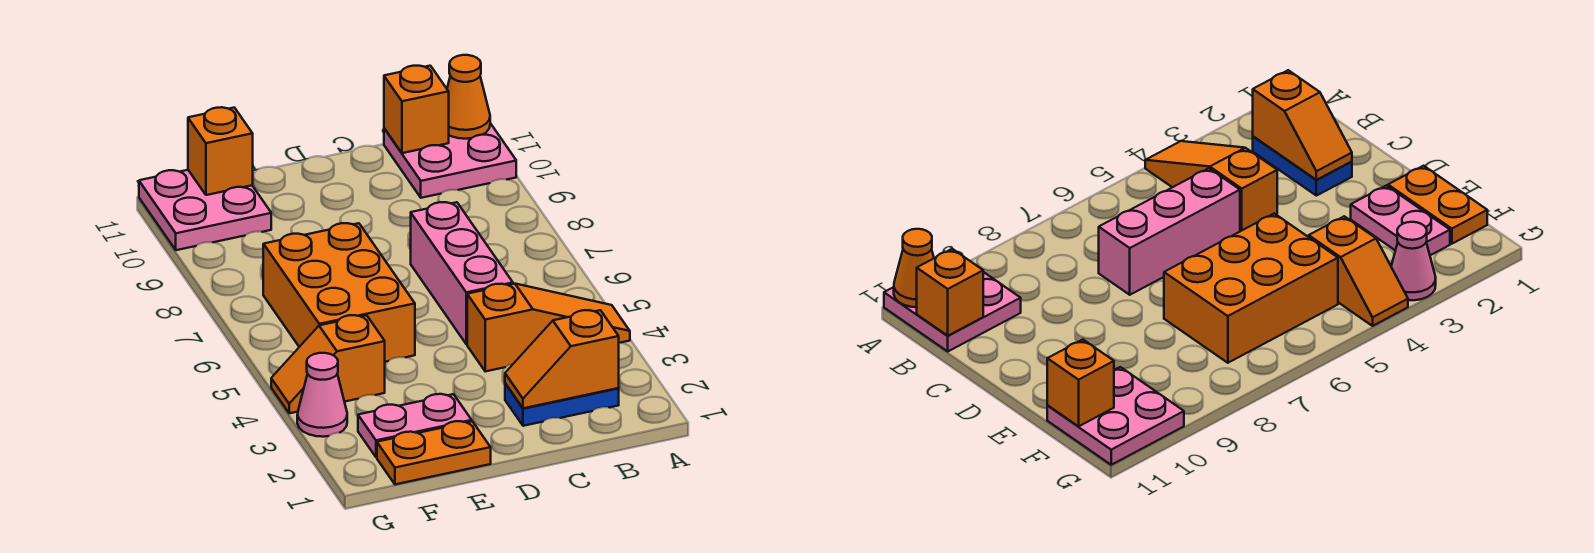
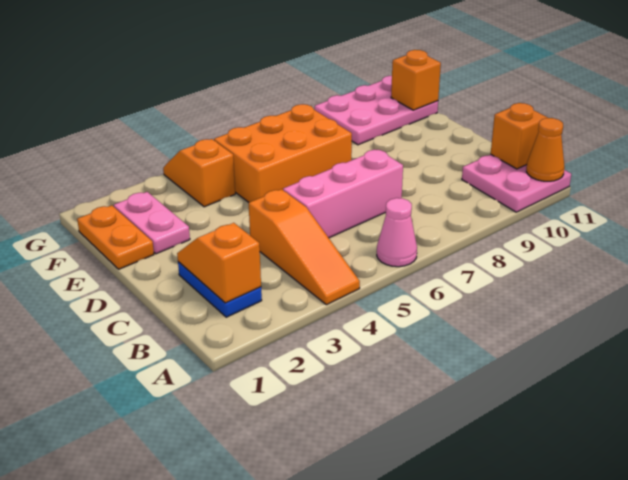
pink 2x2 plate [139,170,271,250] -> pink 2x3 plate [315,76,438,145]
pink 1x1 cone [297,353,347,437] -> pink 1x1 cone moved to [377,198,417,267]

